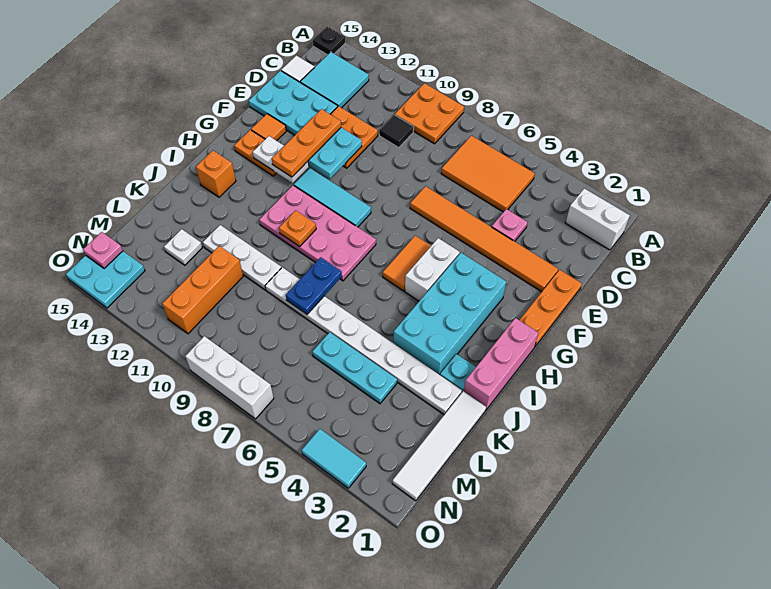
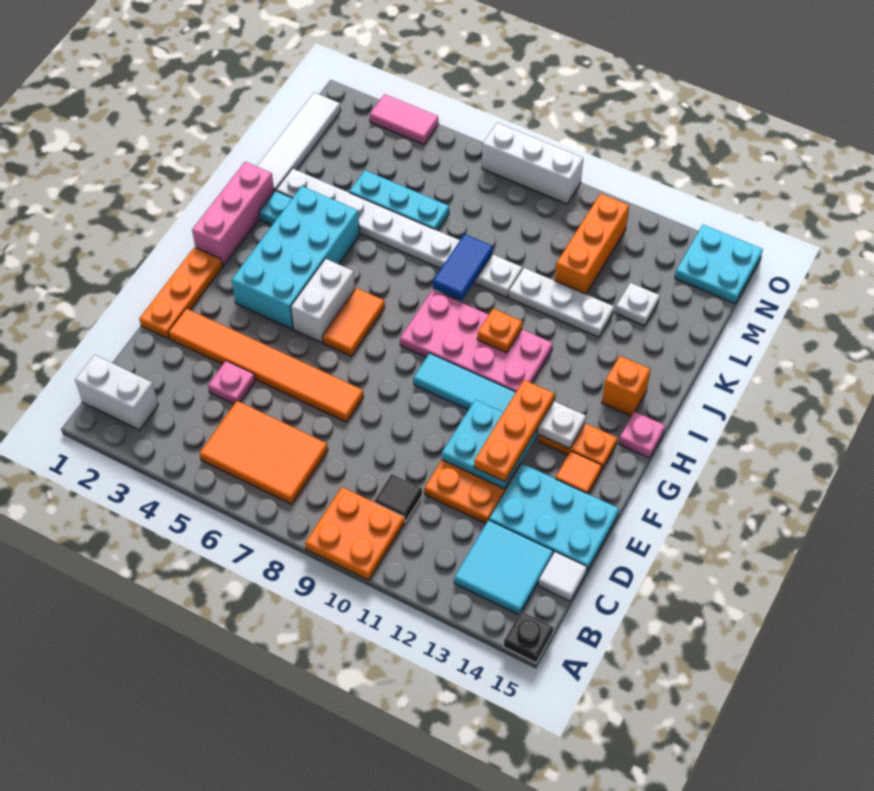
blue 1x2 plate [286,257,342,314] -> blue 1x2 tile [433,234,493,301]
pink 1x1 plate [83,232,123,269] -> pink 1x1 plate moved to [619,412,665,458]
cyan 1x2 tile [302,429,366,488] -> pink 1x2 tile [370,94,439,145]

